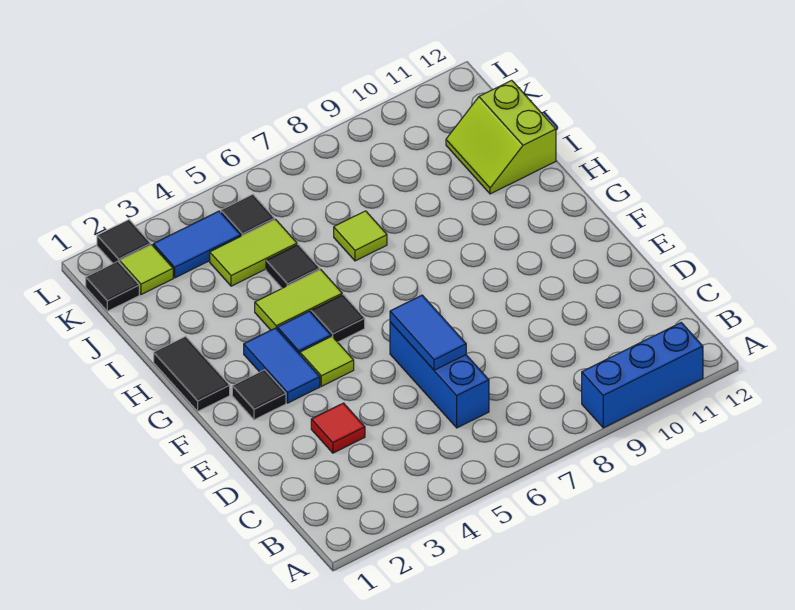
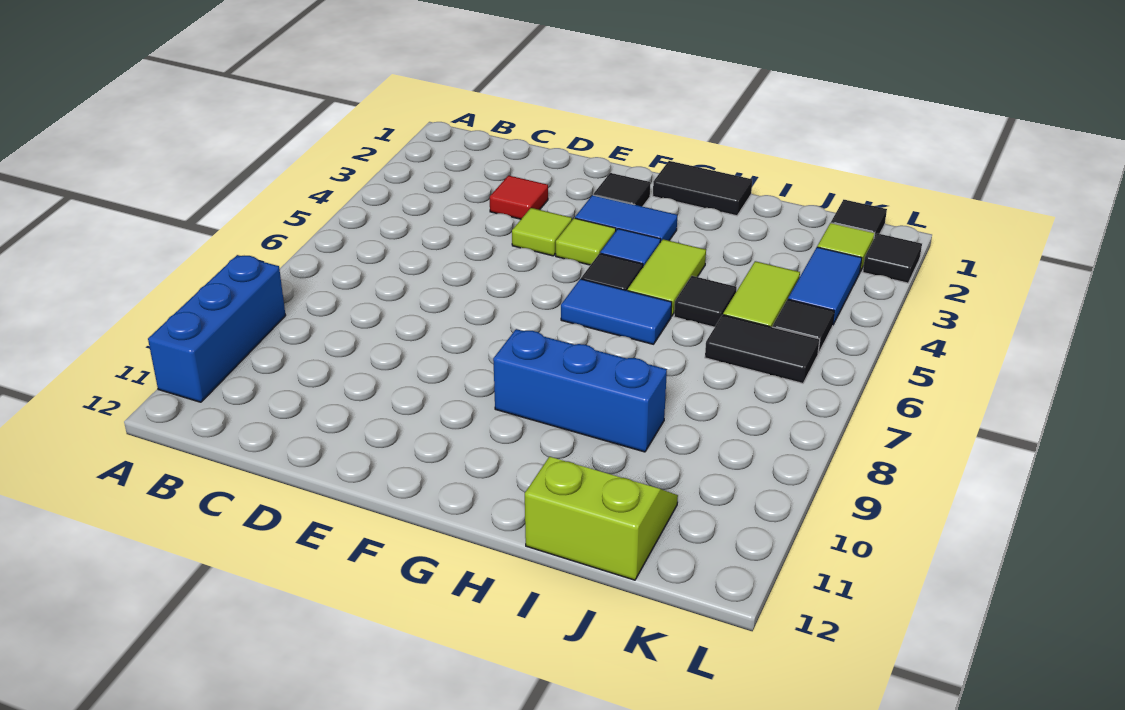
blue 1x3 brick [390,322,489,428] -> blue 1x3 brick moved to [493,329,667,452]
blue 1x2 tile [390,295,466,370] -> blue 1x2 tile moved to [561,279,672,344]
lime 1x1 tile [334,211,387,261] -> lime 1x1 tile moved to [512,208,572,256]
none -> black 1x2 tile [705,315,820,383]

